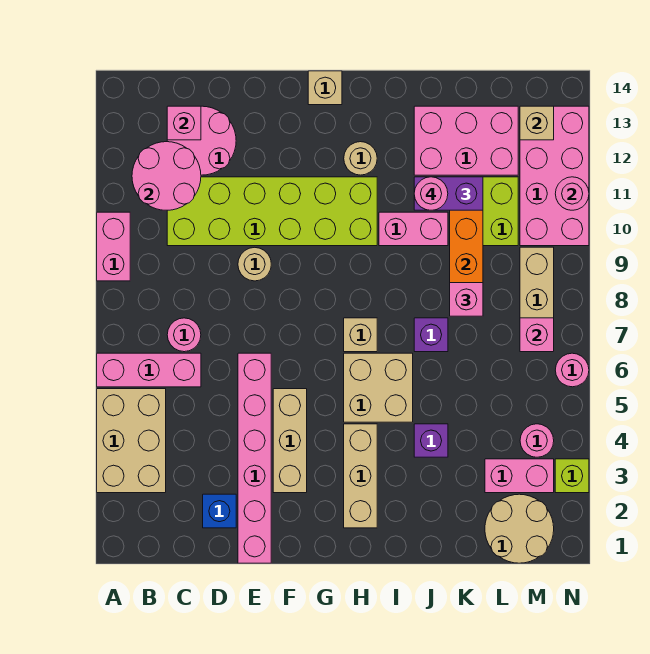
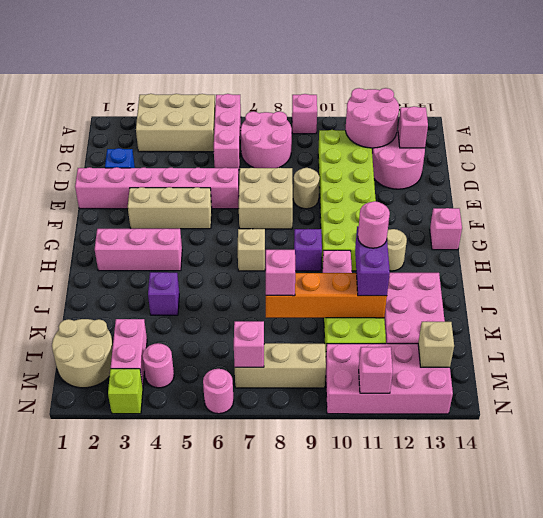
pink 1x2 brick [97,212,130,281] -> pink 1x1 brick [292,94,317,134]
pink 1x1 round brick [167,318,201,352] -> pink 2x2 round brick [241,111,292,168]
tan 1x1 brick [308,71,342,105] -> pink 1x1 brick [430,208,462,250]
tan 1x3 brick [344,424,377,528] -> pink 1x3 brick [95,229,182,271]
tan 2x2 brick [344,353,413,422] -> tan 2x2 brick moved to [238,168,293,229]
purple 1x1 brick [414,318,448,352] -> purple 1x1 brick moved to [294,229,322,271]
pink 1x1 round brick [555,177,589,210] -> pink 1x1 brick [359,347,393,393]

